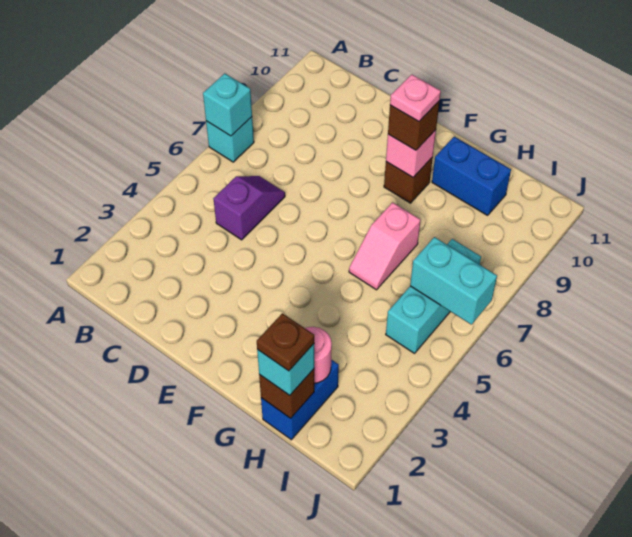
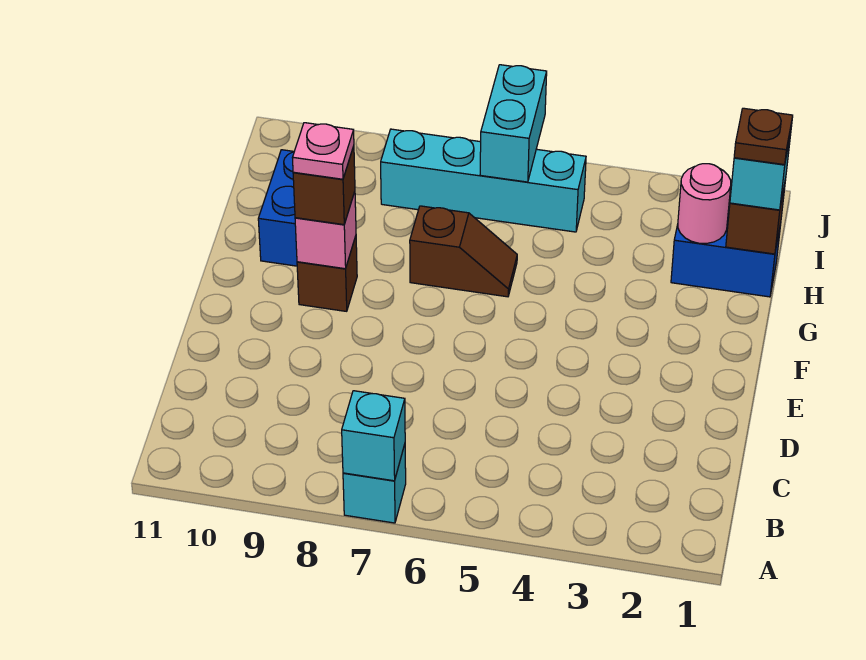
purple 1x2 slope [213,176,285,240] -> none
pink 1x2 slope [349,202,420,290] -> brown 1x2 slope [410,206,517,297]
cyan 1x3 brick [386,239,481,353] -> cyan 1x4 brick [381,129,586,232]

